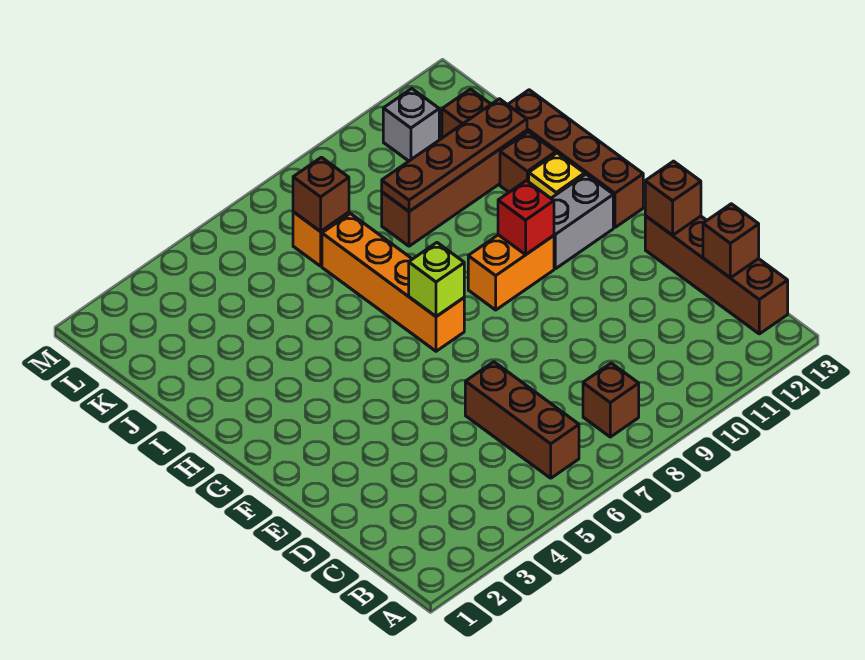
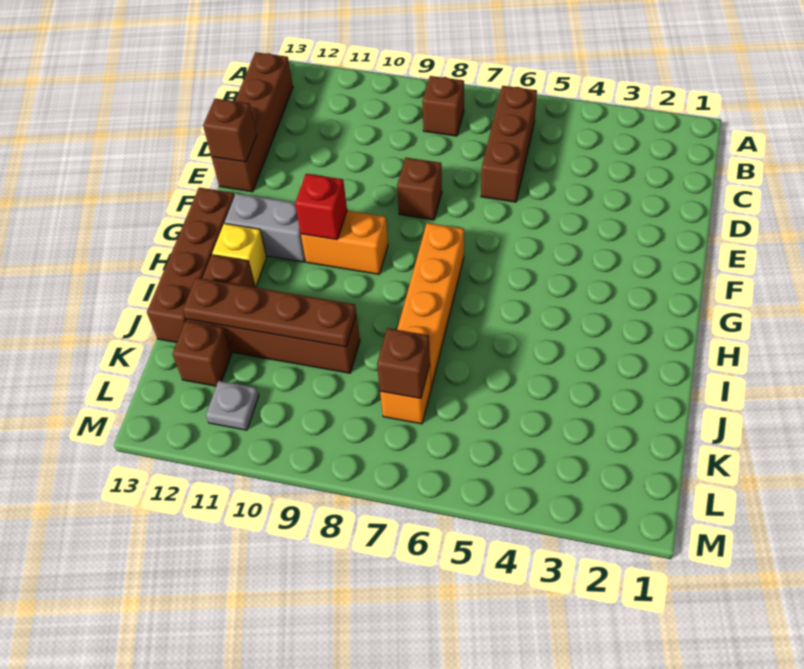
brown 1x1 brick [703,204,759,278] -> brown 1x1 brick moved to [397,158,442,220]
lime 1x1 brick [409,243,464,317] -> none
grey 1x1 brick [383,89,439,161] -> grey 1x1 plate [206,381,259,430]

